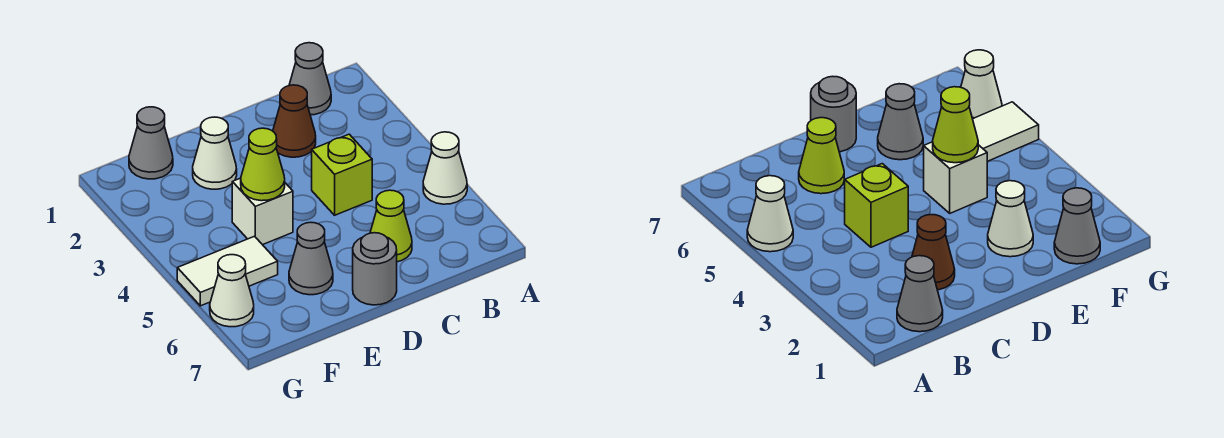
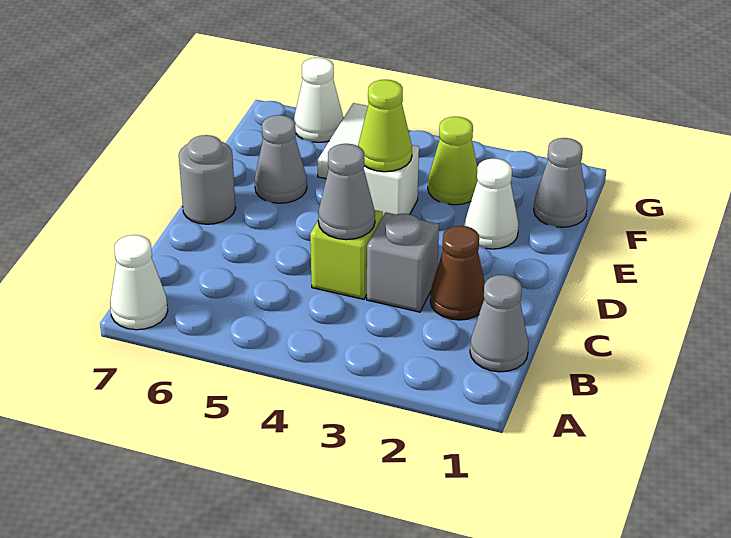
white 1x1 cone [423,132,467,204] -> white 1x1 cone moved to [110,235,168,330]
none -> grey 1x1 brick [367,212,439,312]
none -> grey 1x1 cone [318,144,375,240]
lime 1x1 cone [370,190,412,262] -> lime 1x1 cone moved to [428,116,477,205]

